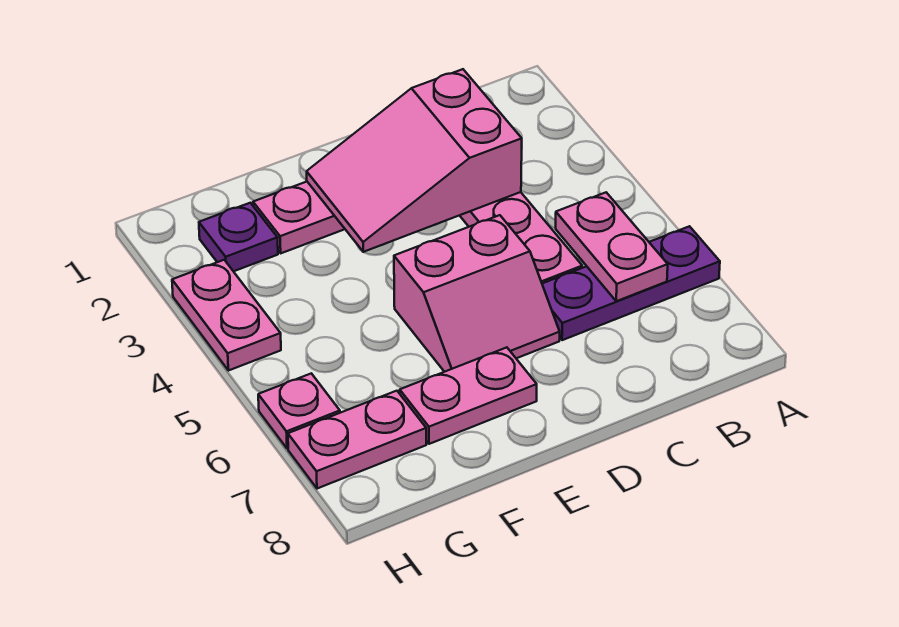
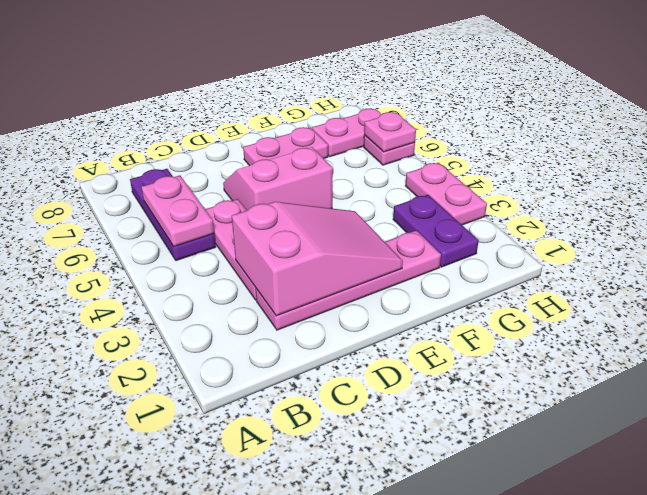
purple 1x3 plate [542,226,720,340] -> purple 1x3 plate turned to [130,169,216,261]
purple 1x1 plate [199,203,278,271] -> purple 1x2 plate [393,195,479,267]
none -> pink 1x1 plate [364,112,416,152]

